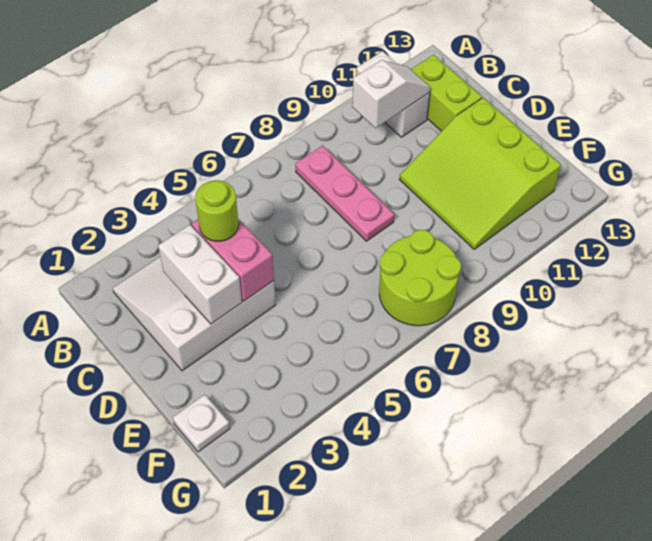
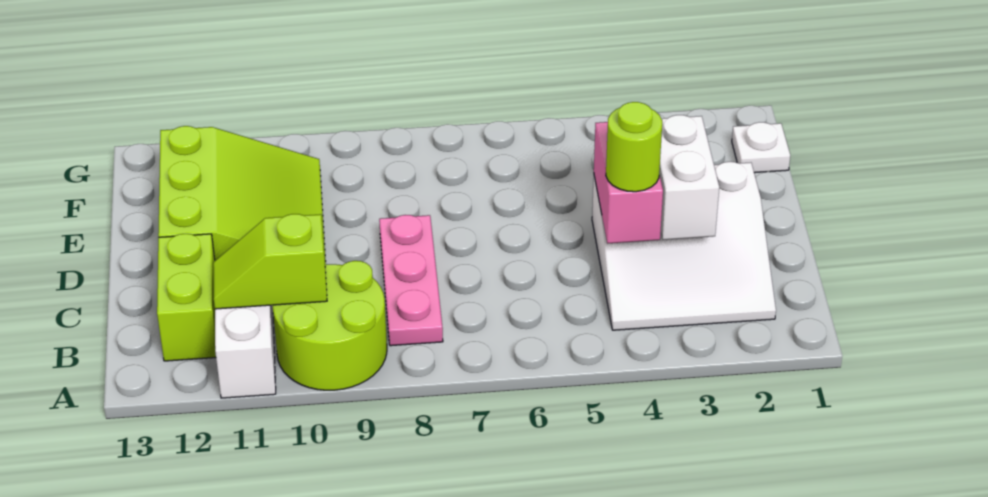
white 1x2 slope [352,60,430,128] -> lime 1x2 slope [213,214,327,309]
lime 2x2 round brick [379,230,461,326] -> lime 2x2 round brick moved to [273,261,387,390]

